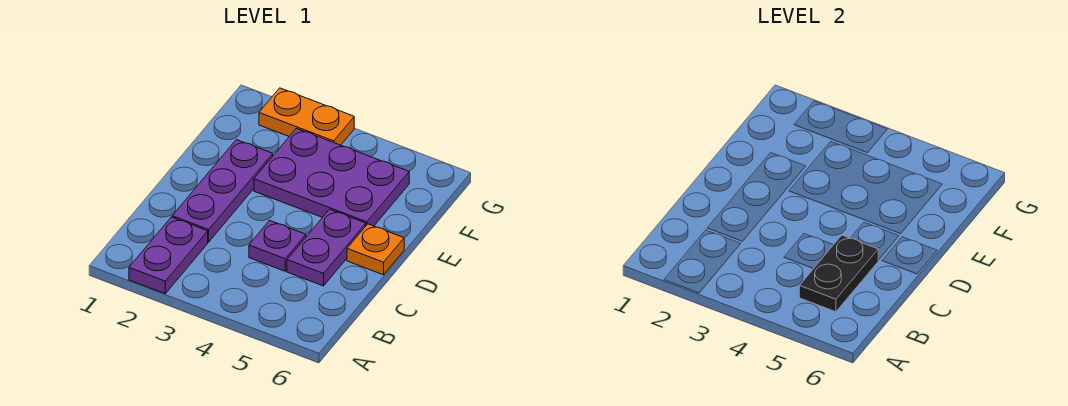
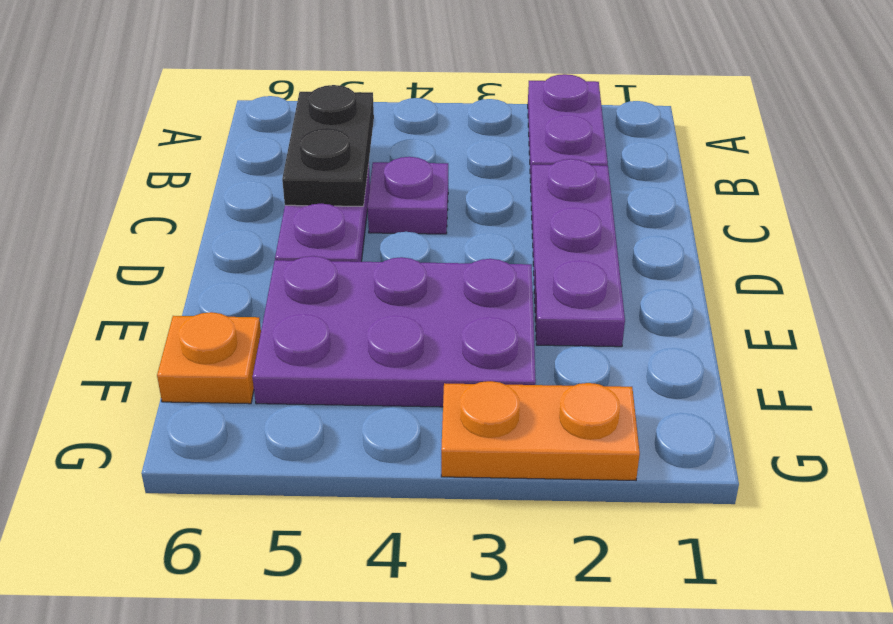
orange 1x1 plate [347,224,404,275] -> orange 1x1 plate moved to [157,312,261,404]

